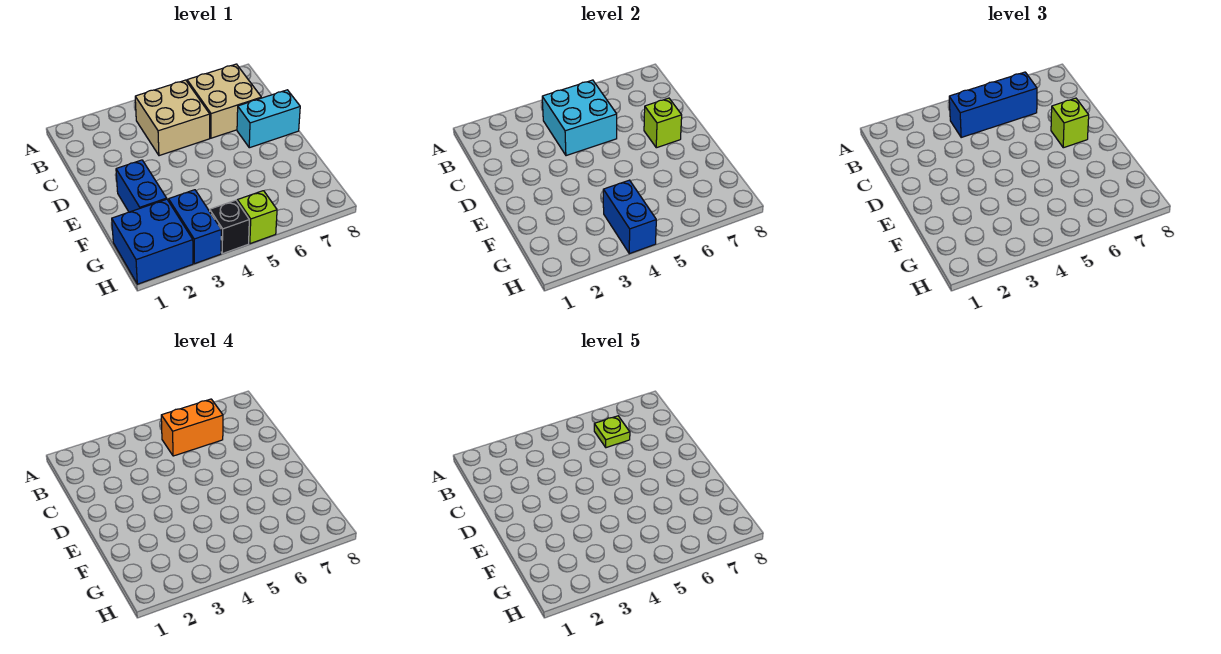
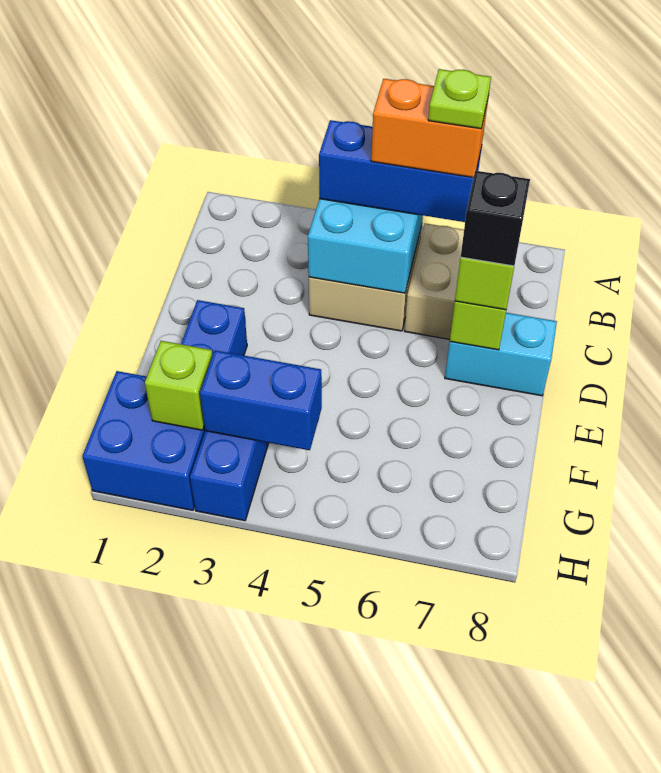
blue 1x2 brick [603,180,656,254] -> blue 1x2 brick turned to [200,350,322,450]
black 1x1 brick [210,200,249,254] -> black 1x1 brick moved to [461,171,530,266]
lime 1x1 brick [237,191,277,244] -> lime 1x1 brick moved to [145,341,213,430]

